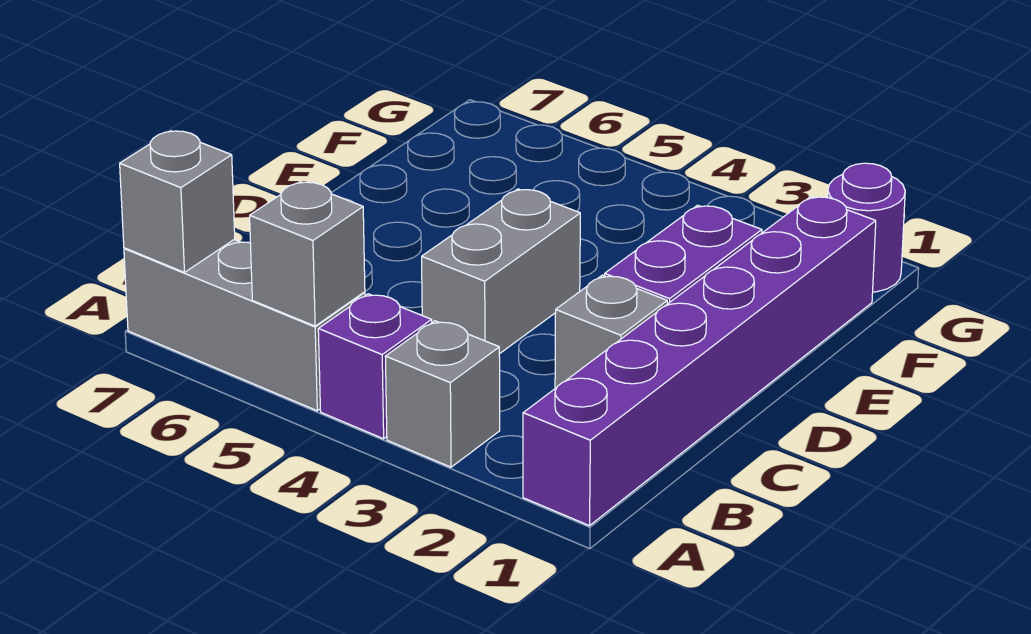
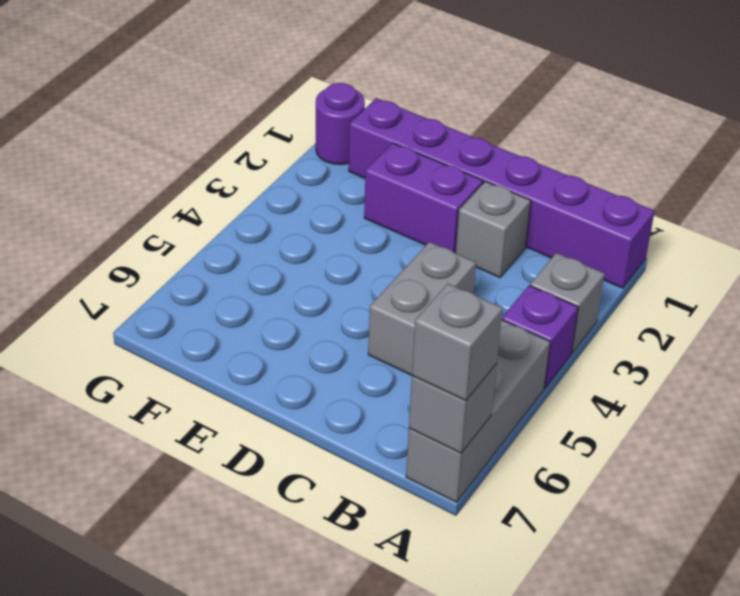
grey 1x1 brick [250,182,365,326] -> grey 1x1 brick moved to [412,284,503,401]
grey 1x2 brick [422,189,580,354] -> grey 1x2 brick turned to [368,242,476,375]

